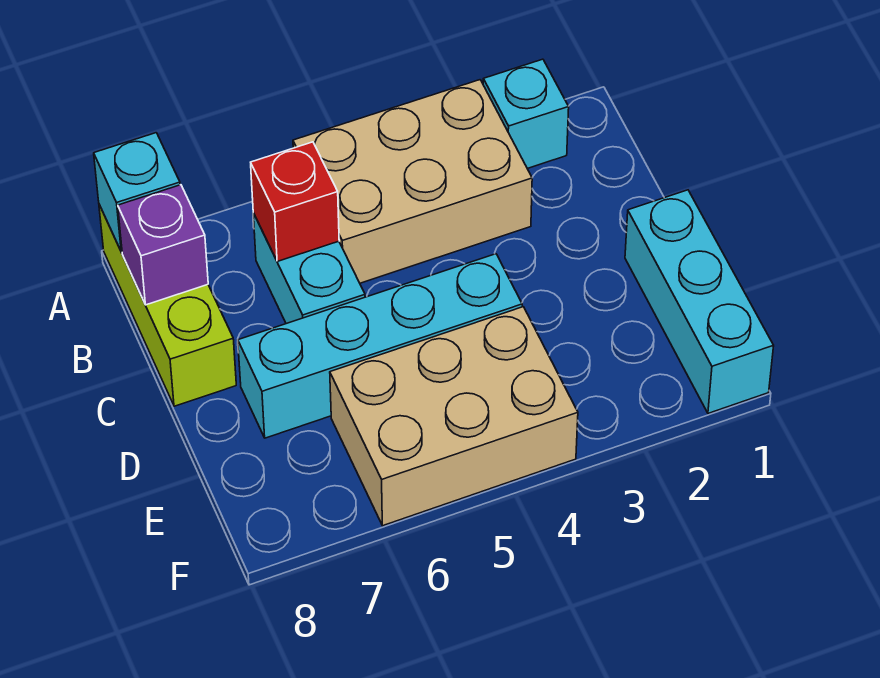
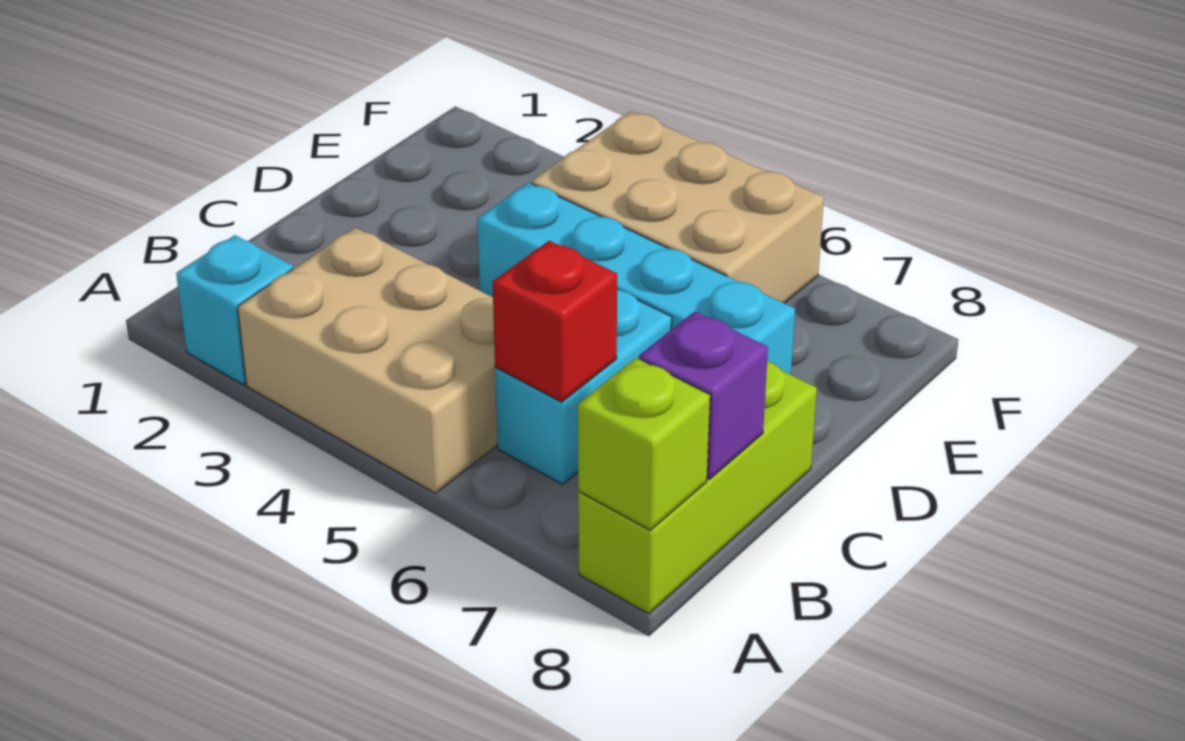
cyan 1x1 brick [94,133,180,252] -> lime 1x1 brick [578,358,710,530]
cyan 1x3 brick [625,190,774,413] -> none

